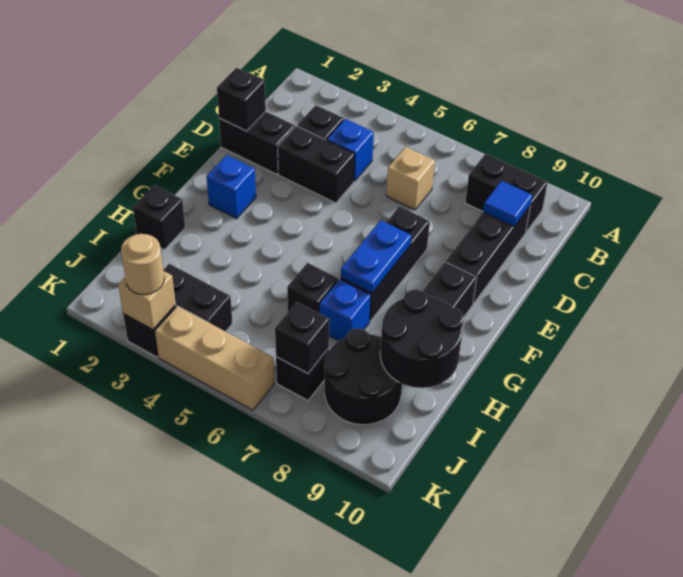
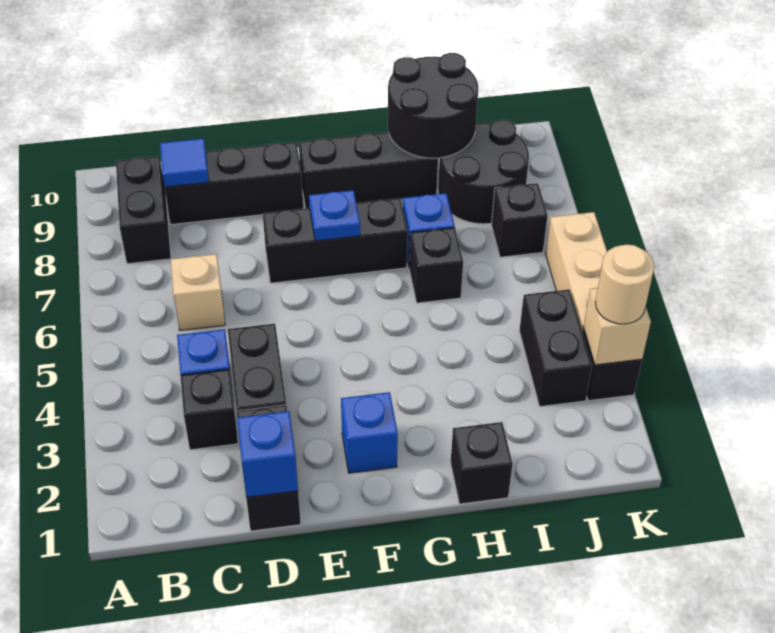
black 1x1 brick [217,68,266,131] -> blue 1x1 brick [237,411,298,497]
blue 1x2 plate [341,220,411,293] -> blue 1x1 plate [309,190,360,241]
black 1x1 brick [275,302,329,374] -> none

